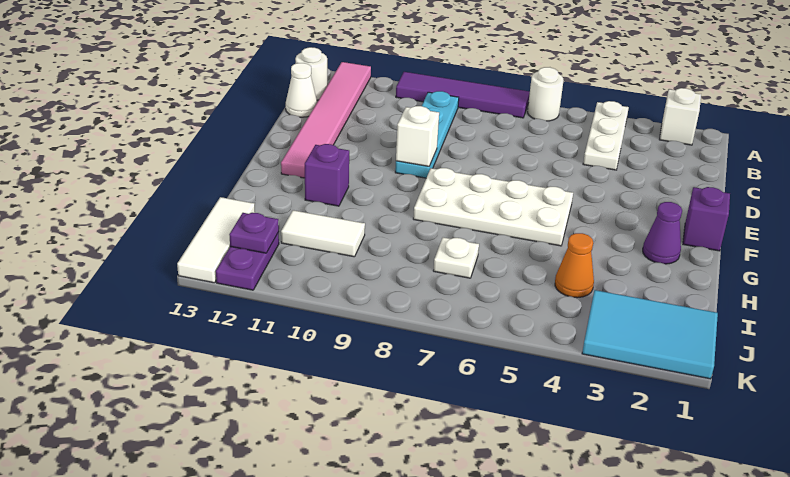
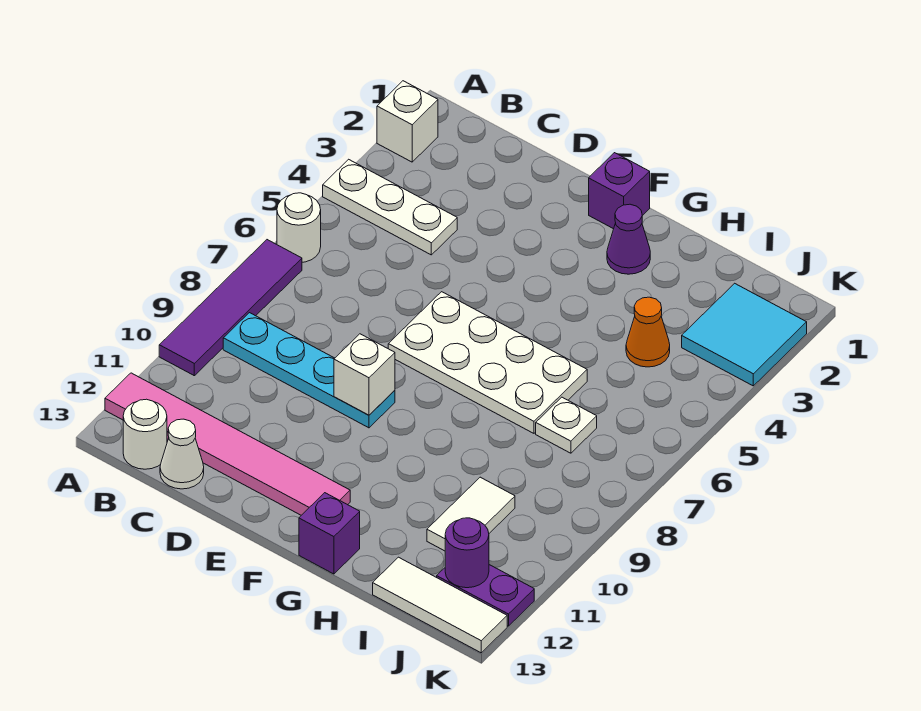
white 2x4 plate [413,168,573,246] -> white 2x4 plate turned to [388,292,587,433]
purple 1x1 brick [305,144,349,206] -> purple 1x1 brick moved to [299,493,360,574]
cyan 2x3 tile [582,290,718,379] -> cyan 2x2 tile [682,283,807,386]
purple 1x1 plate [229,213,279,253] -> purple 1x1 round brick [445,518,489,588]

